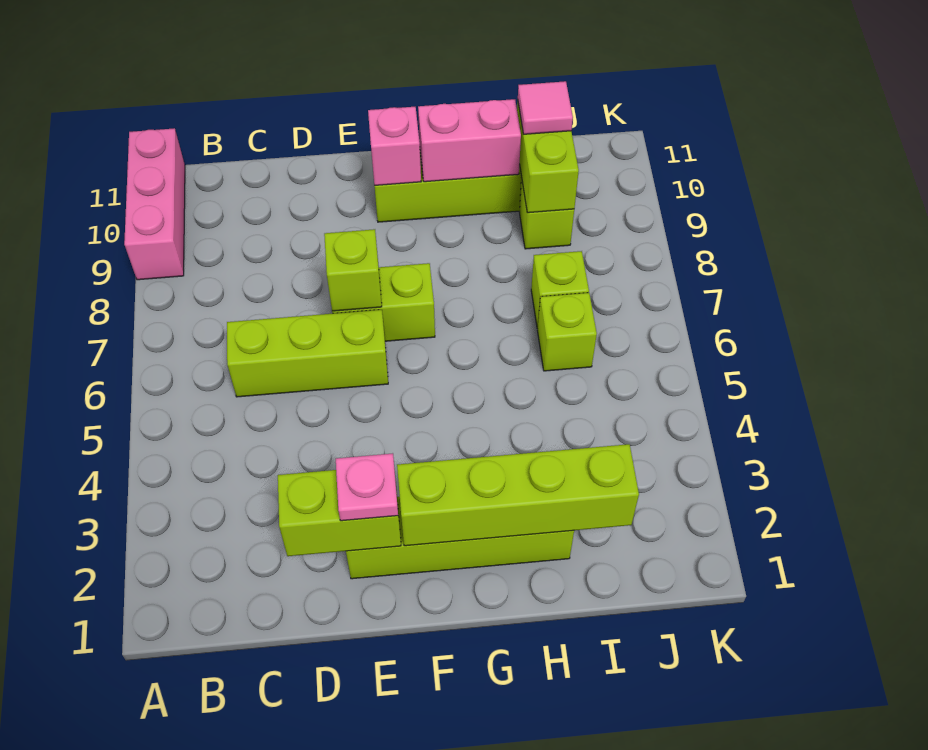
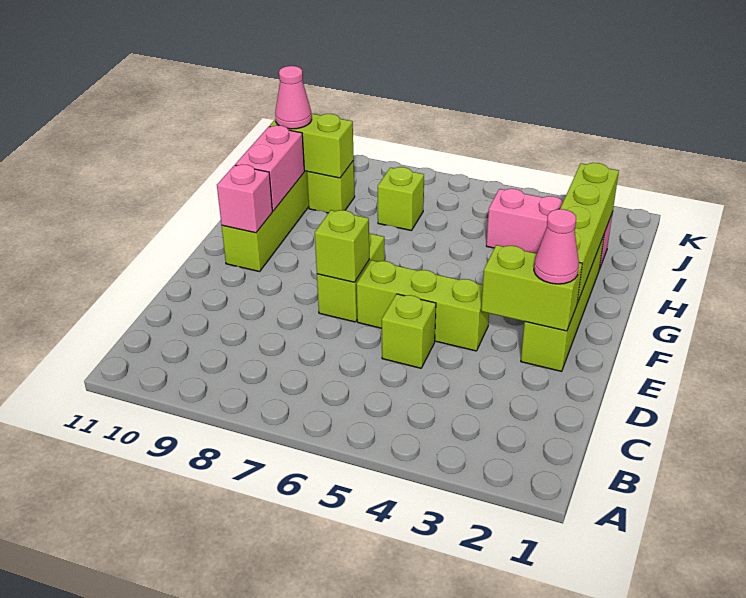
pink 1x3 brick [124,128,185,280] -> pink 1x3 brick moved to [486,189,613,269]
lime 1x3 brick [227,310,388,397] -> lime 1x3 brick turned to [357,260,489,351]
lime 1x2 brick [278,470,401,556] -> lime 1x2 brick turned to [481,245,582,331]
pink 1x1 plate [336,453,398,521] -> pink 1x1 cone [534,209,579,284]
lime 1x1 brick [537,293,597,371] -> lime 1x1 brick moved to [382,294,436,368]
pink 1x1 tile [518,81,573,134] -> pink 1x1 cone [275,66,312,129]

